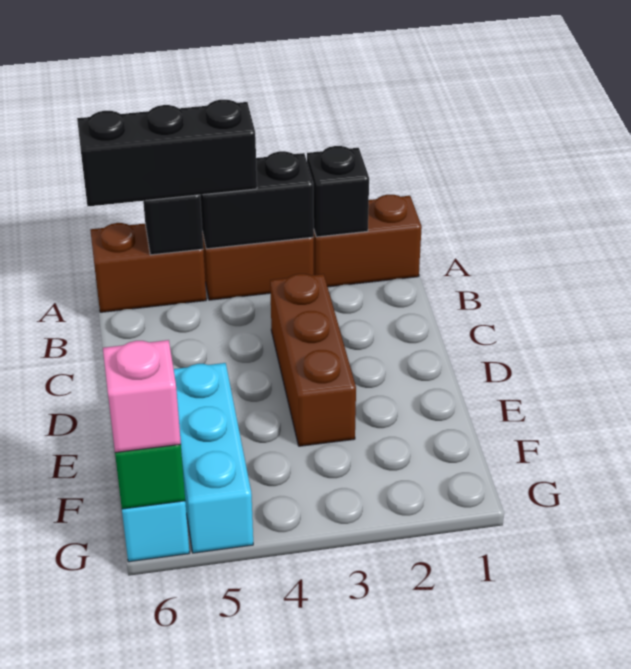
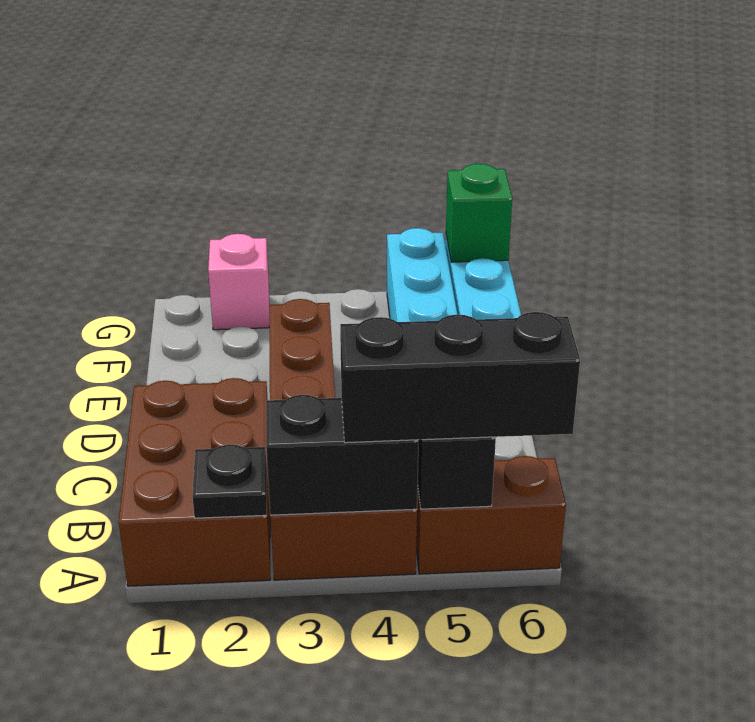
brown 1x2 brick [313,195,422,287] -> brown 2x3 brick [119,378,270,586]
black 1x1 brick [307,146,369,237] -> black 1x1 plate [192,444,267,518]
pink 1x1 brick [103,340,181,453] -> pink 1x1 brick moved to [208,234,269,330]

